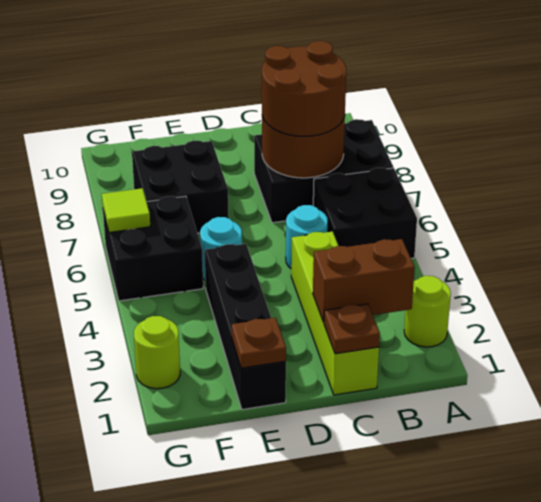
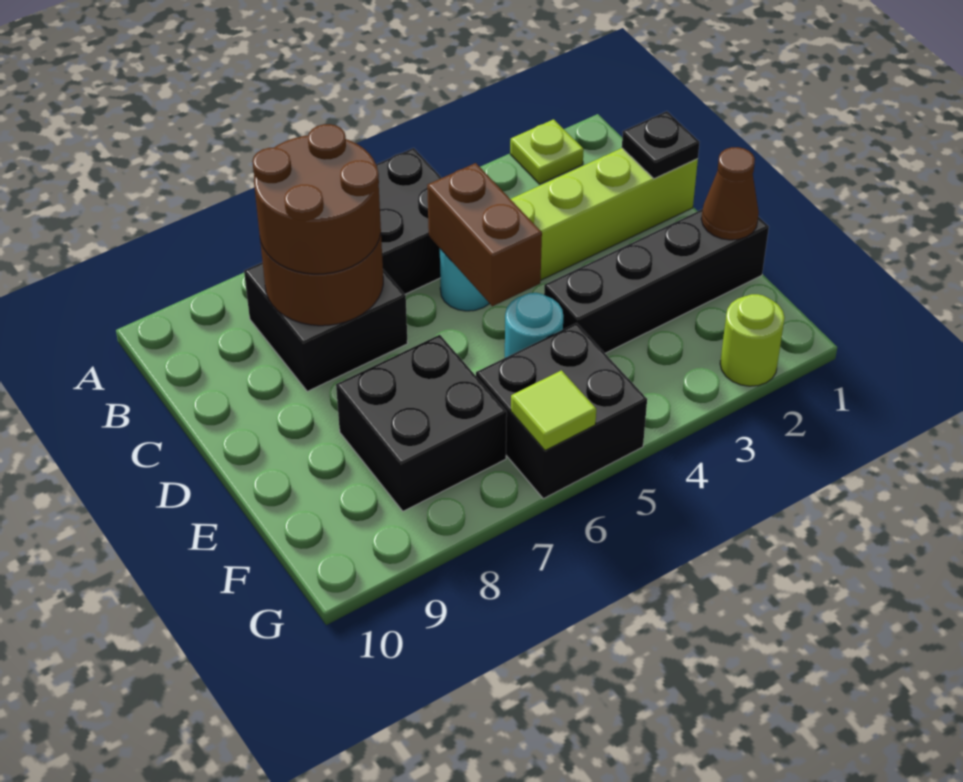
lime 1x1 round brick [404,276,451,347] -> lime 1x1 plate [510,119,584,184]
black 2x3 brick [254,119,393,223] -> black 2x2 brick [244,262,408,391]
brown 1x2 brick [313,239,415,322] -> brown 1x2 brick moved to [427,163,542,306]
brown 1x1 plate [324,304,380,354] -> black 1x1 plate [622,111,700,179]
brown 1x1 plate [232,318,286,368] -> brown 1x1 cone [701,147,759,240]

